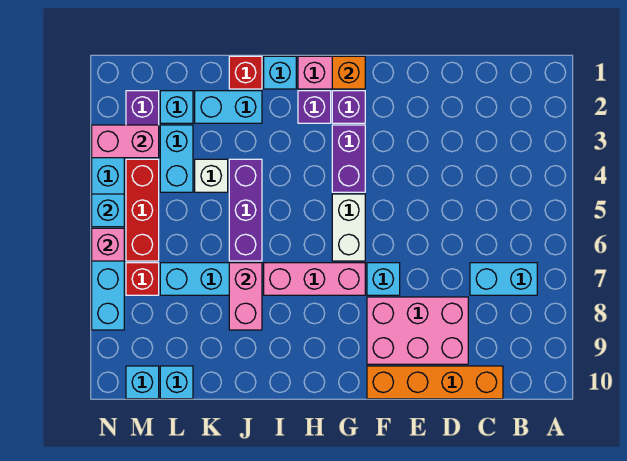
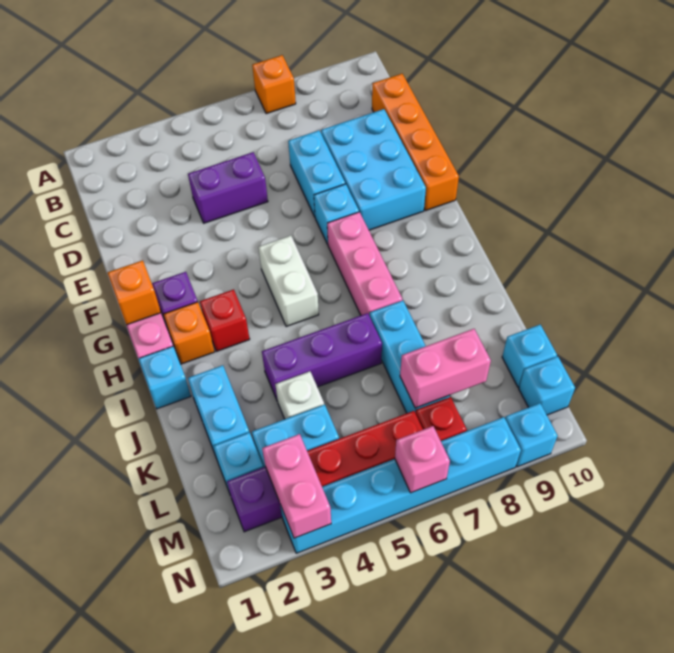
none -> orange 1x1 brick [252,55,296,114]
cyan 1x2 brick [470,263,537,295] -> cyan 1x2 brick moved to [288,131,345,217]
pink 2x3 brick [367,297,468,364] -> cyan 2x3 brick [321,109,426,230]
purple 1x2 brick [332,125,365,192] -> purple 1x2 brick moved to [188,152,268,223]
white 1x2 brick [332,194,365,261] -> white 1x2 brick turned to [258,236,319,327]
purple 1x1 brick [298,91,331,123] -> orange 1x1 brick [164,302,214,364]
red 1x1 brick [229,56,262,89] -> red 1x1 brick moved to [200,289,250,351]
pink 1x2 brick [229,263,262,330] -> pink 1x2 brick moved to [400,329,491,408]
cyan 1x1 brick [92,194,124,227] -> cyan 1x1 brick moved to [505,403,558,467]

